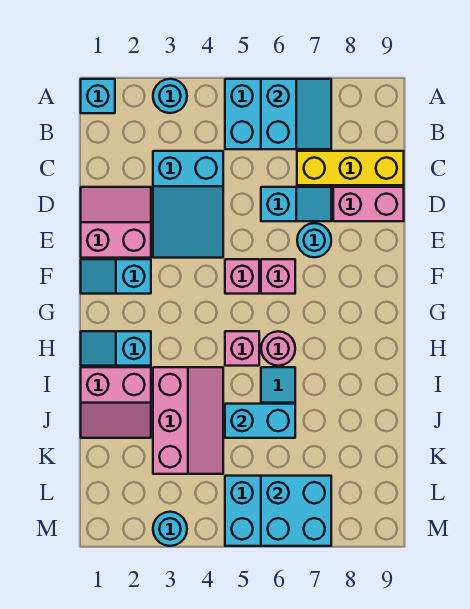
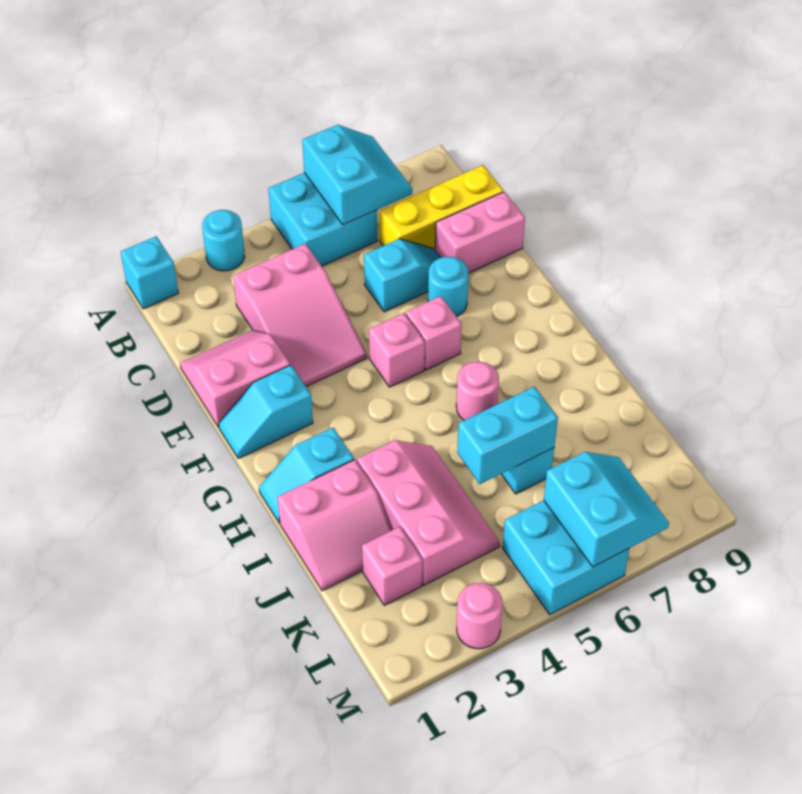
cyan 2x3 slope [153,151,223,258] -> pink 2x3 slope [233,244,367,387]
pink 1x1 brick [225,331,259,366] -> pink 1x1 brick moved to [362,527,422,605]
cyan 2x2 brick [261,476,331,546] -> cyan 2x2 slope [544,452,669,567]
cyan 1x1 round brick [153,512,187,546] -> pink 1x1 round brick [457,583,503,649]

